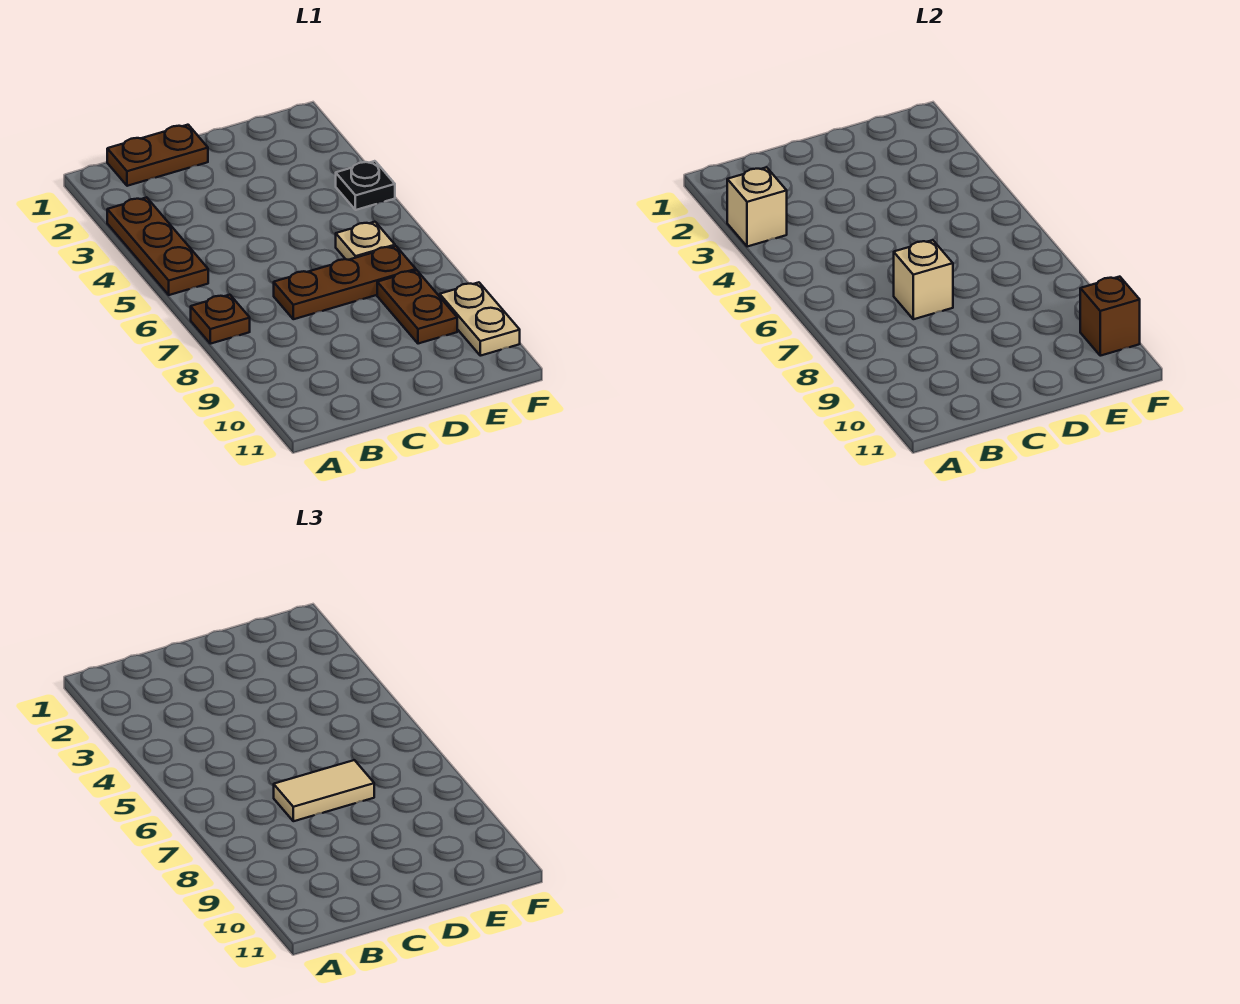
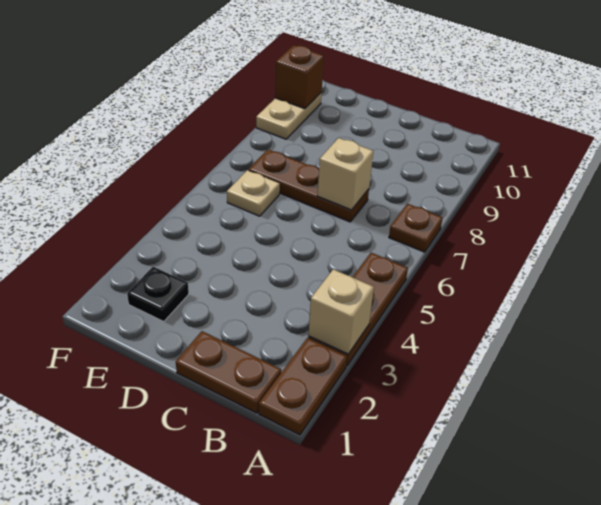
tan 1x2 tile [274,760,374,821] -> none
brown 1x2 plate [377,270,457,344] -> brown 1x2 plate moved to [259,338,347,435]
black 1x1 plate [336,161,395,210] -> black 1x1 plate moved to [127,267,189,322]

